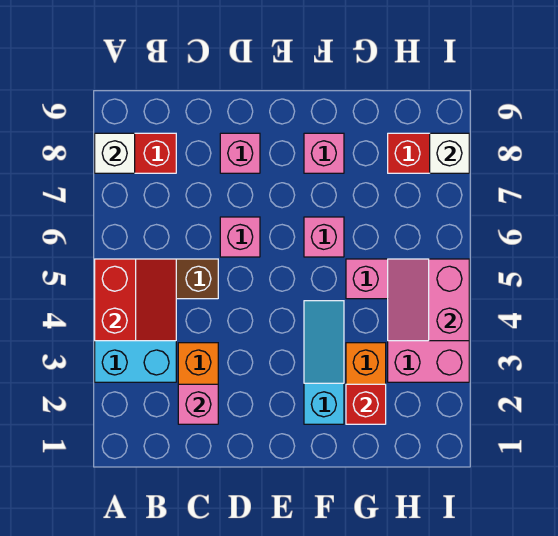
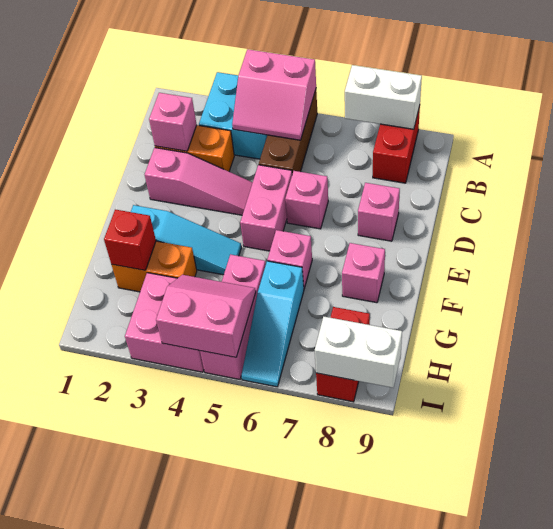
red 2x2 slope [95,259,176,341] -> pink 2x2 slope [232,49,316,140]
white 1x1 brick [95,133,135,173] -> white 1x2 brick [345,65,422,129]
none -> pink 1x3 slope [145,148,253,215]
none -> pink 1x2 brick [240,165,292,251]
none -> cyan 1x3 slope [241,261,304,387]
white 1x1 brick [430,133,469,173] -> white 1x2 brick [315,317,402,388]

